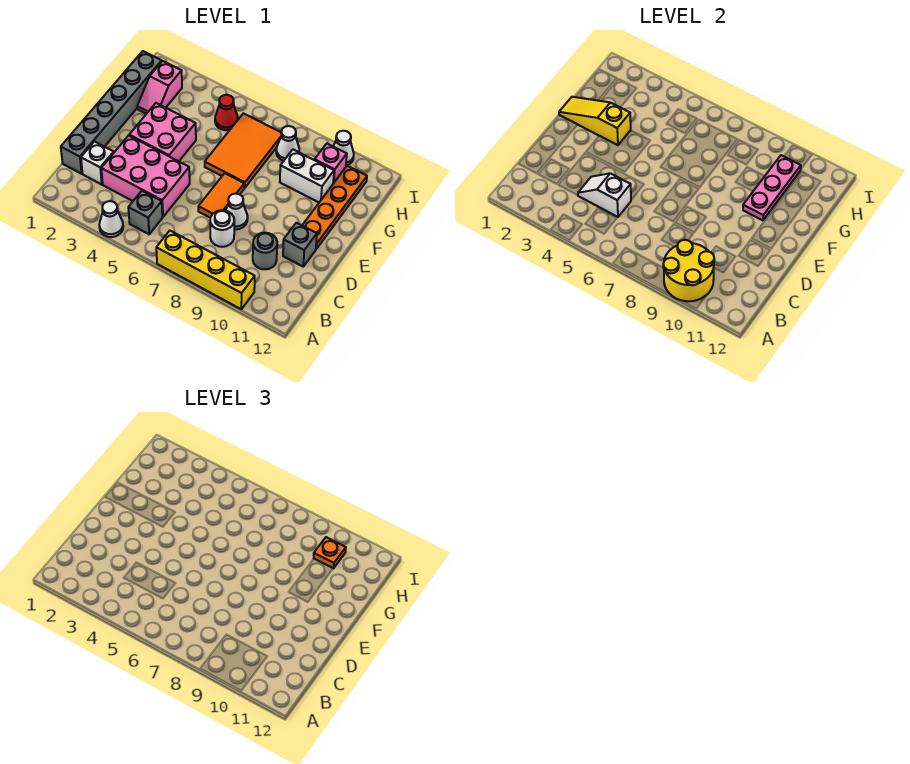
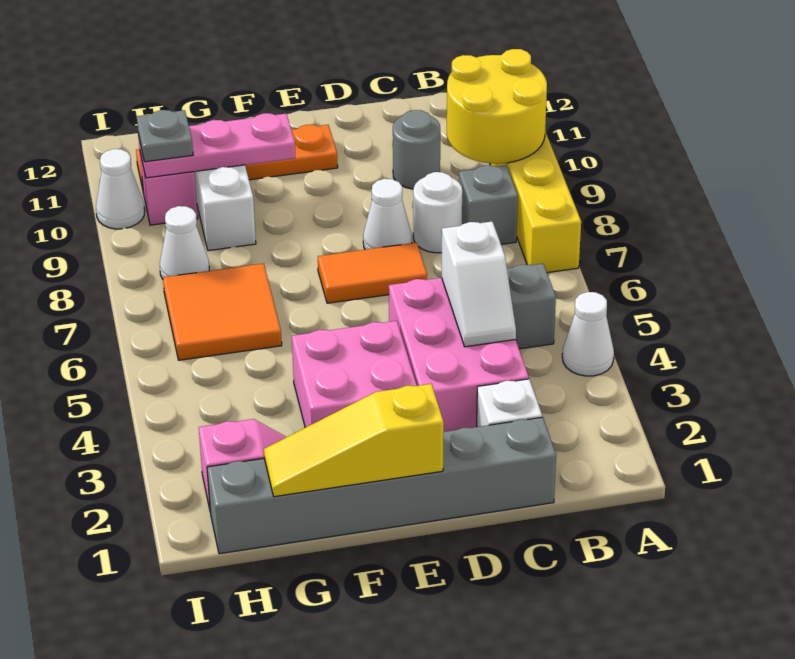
grey 1x1 brick [283,223,317,266] -> grey 1x1 brick moved to [459,165,518,244]
yellow 1x3 slope [559,97,631,145] -> yellow 1x3 slope turned to [264,384,444,497]
orange 2x3 tile [205,113,281,188] -> orange 2x2 tile [163,264,282,360]
red 1x1 cone [215,95,238,130] -> none
orange 1x1 plate [314,537,346,568] -> grey 1x1 plate [137,110,193,162]

